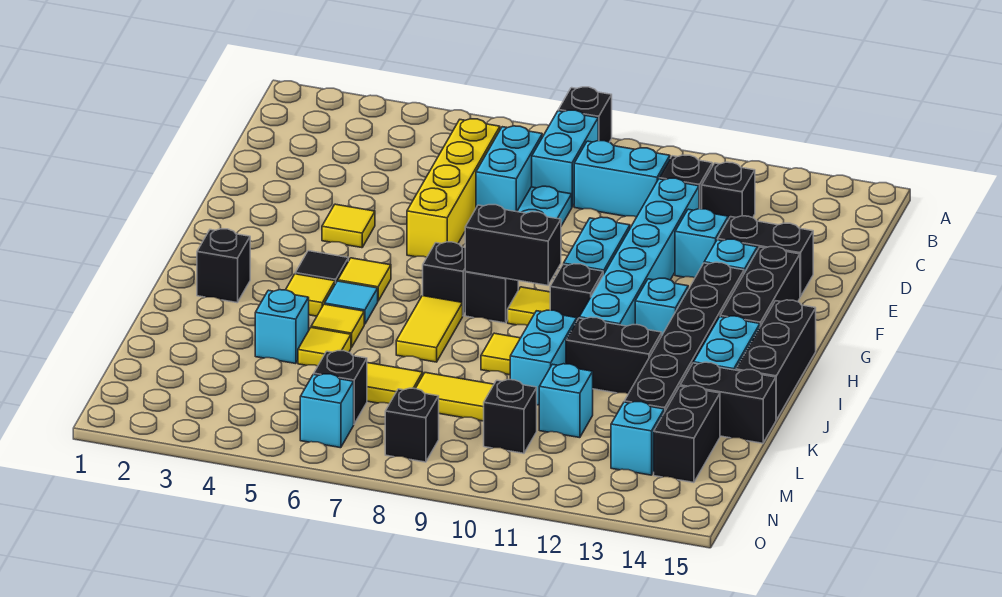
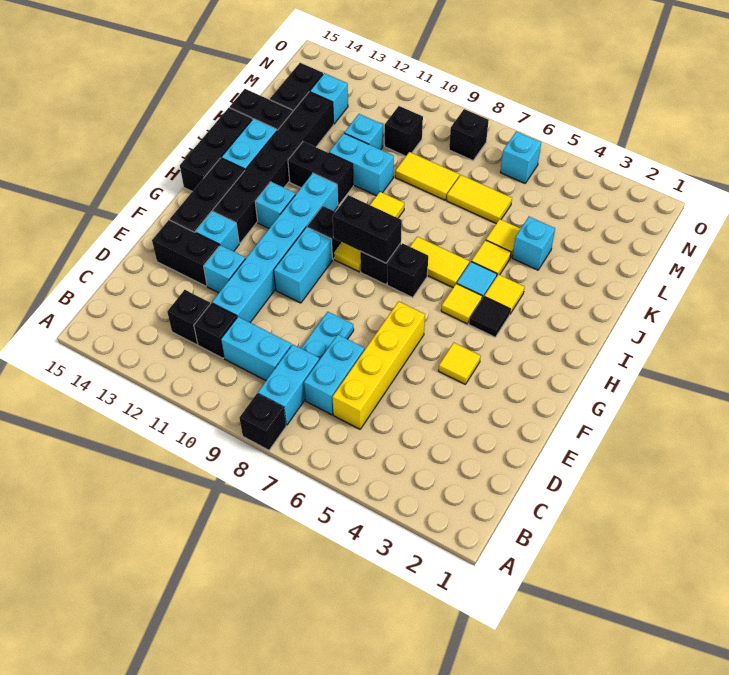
black 1x1 brick [197,229,250,303] -> none
yellow 1x2 tile [396,296,463,362] -> yellow 1x2 tile turned to [410,237,470,287]
cyan 1x2 brick [510,310,577,405] -> cyan 1x2 brick turned to [329,133,394,196]
black 1x1 brick [314,351,367,424] -> none

